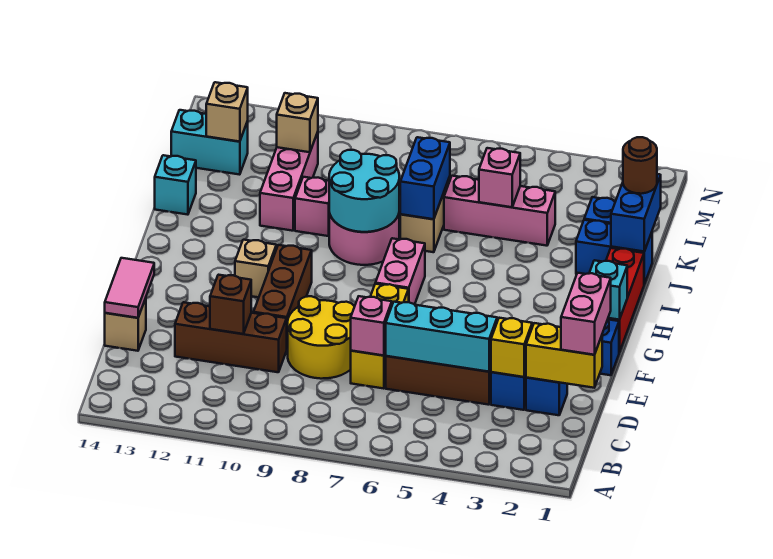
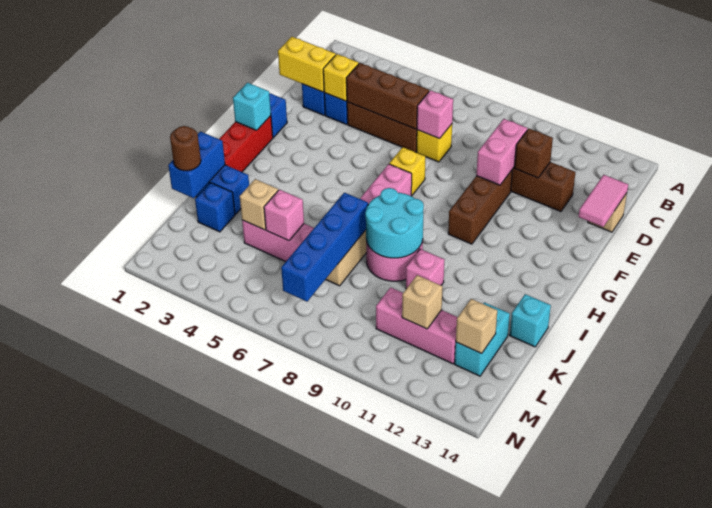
pink 1x2 brick [561,273,611,355] -> pink 1x2 brick moved to [476,119,527,185]
cyan 1x3 brick [386,302,497,372] -> brown 1x3 brick [346,63,429,129]
yellow 2x2 round brick [288,296,355,379] -> none
tan 1x1 brick [235,240,276,297] -> tan 1x1 brick moved to [240,179,278,230]
blue 1x2 brick [400,137,450,219] -> blue 1x4 brick [281,193,368,301]
pink 1x3 brick [260,132,318,231] -> pink 1x3 brick turned to [376,287,458,364]
cyan 1x2 brick [171,110,248,175] -> cyan 1x2 brick turned to [455,302,510,376]

